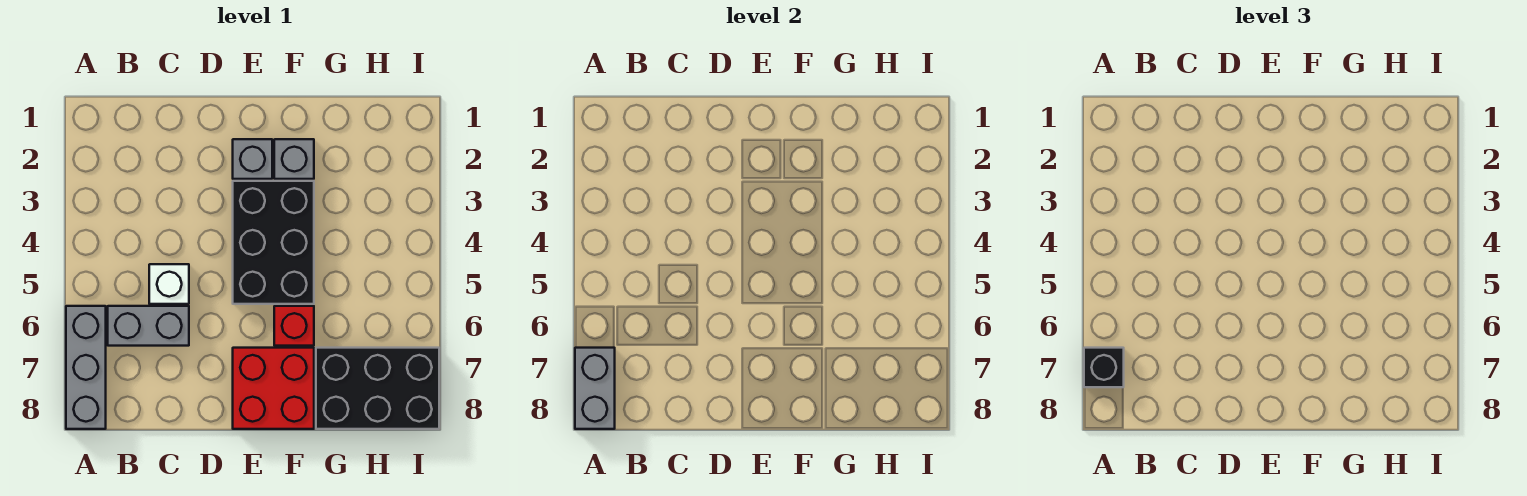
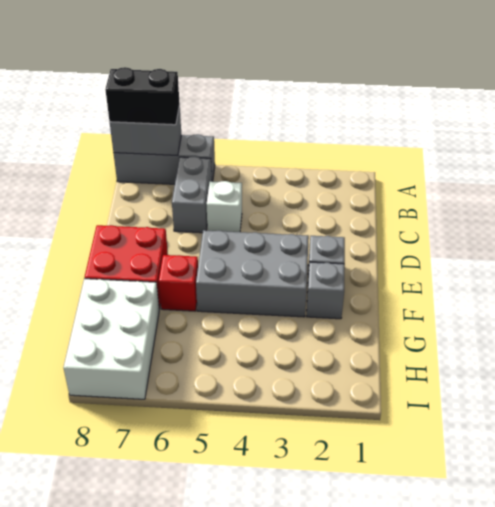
black 1x1 brick [1084,348,1124,387] -> black 1x2 brick [105,67,180,125]
black 2x3 brick [233,181,314,304] -> grey 2x3 brick [196,230,309,317]
black 2x3 brick [316,348,439,429] -> white 2x3 brick [63,279,159,399]

